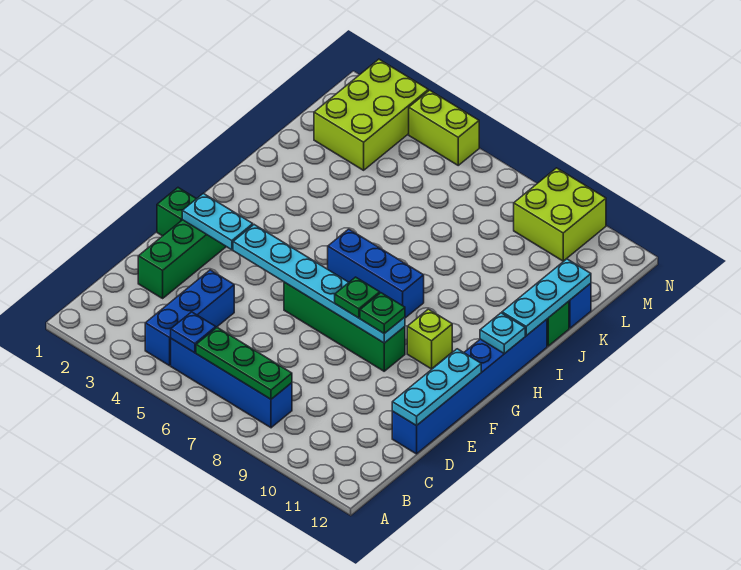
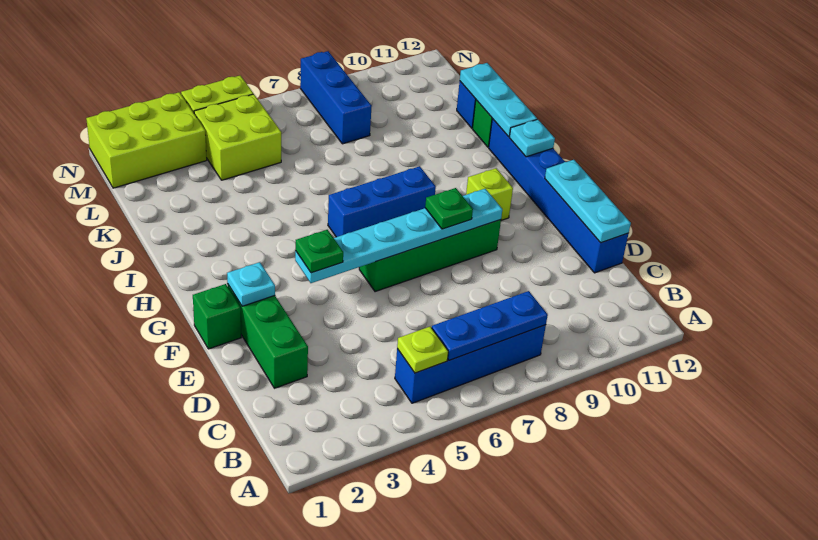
blue 1x3 brick [145,270,234,366] -> blue 1x3 brick moved to [300,51,372,144]
blue 1x1 plate [171,312,216,353] -> lime 1x1 plate [397,327,448,373]
green 1x3 plate [196,328,292,399] -> blue 1x3 plate [432,291,548,360]
cyan 1x2 plate [182,193,253,250] -> cyan 1x1 plate [227,262,275,306]
green 1x1 plate [360,293,405,333] -> green 1x1 plate moved to [296,230,343,273]
lime 2x3 brick [314,59,428,170] -> lime 2x3 brick turned to [86,92,207,188]
lime 2x2 brick [514,168,606,261] -> lime 2x2 brick moved to [194,94,281,180]

